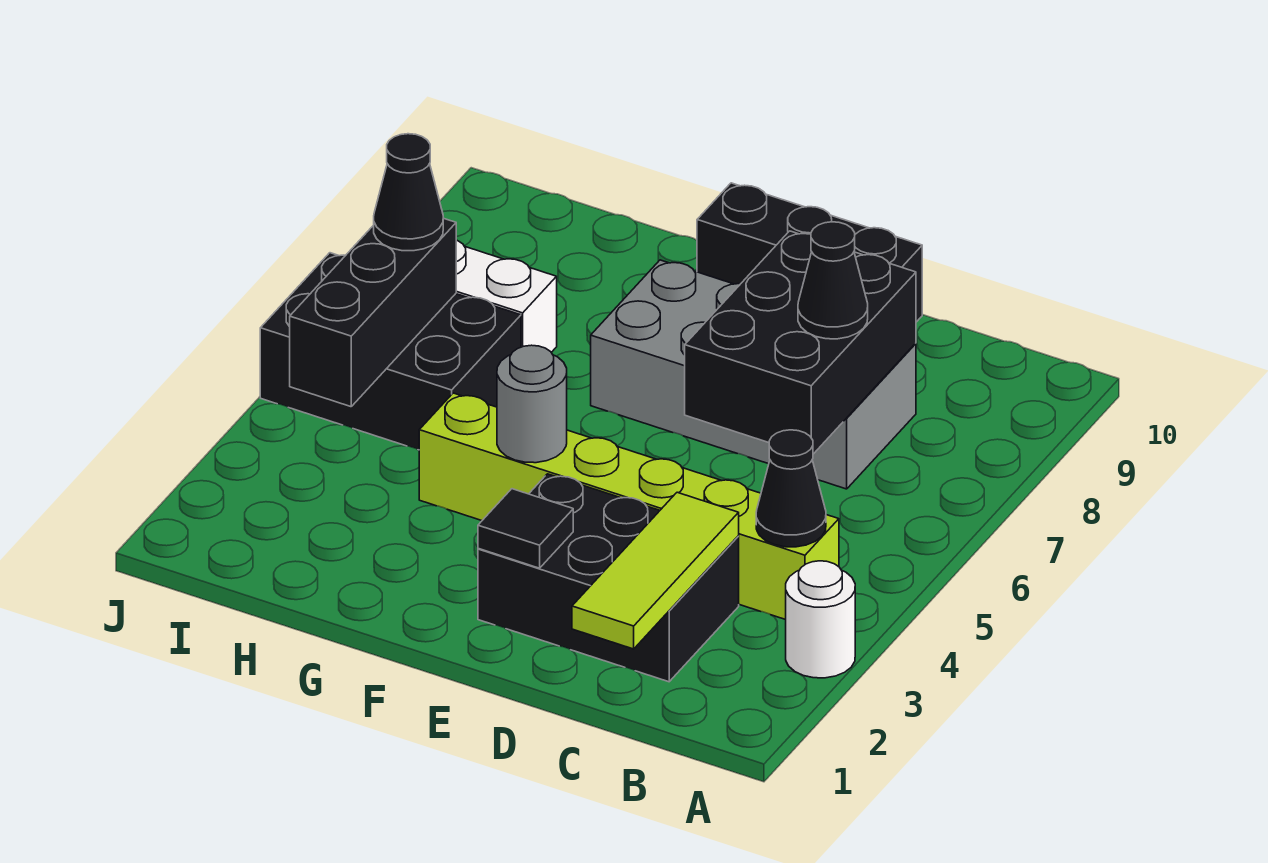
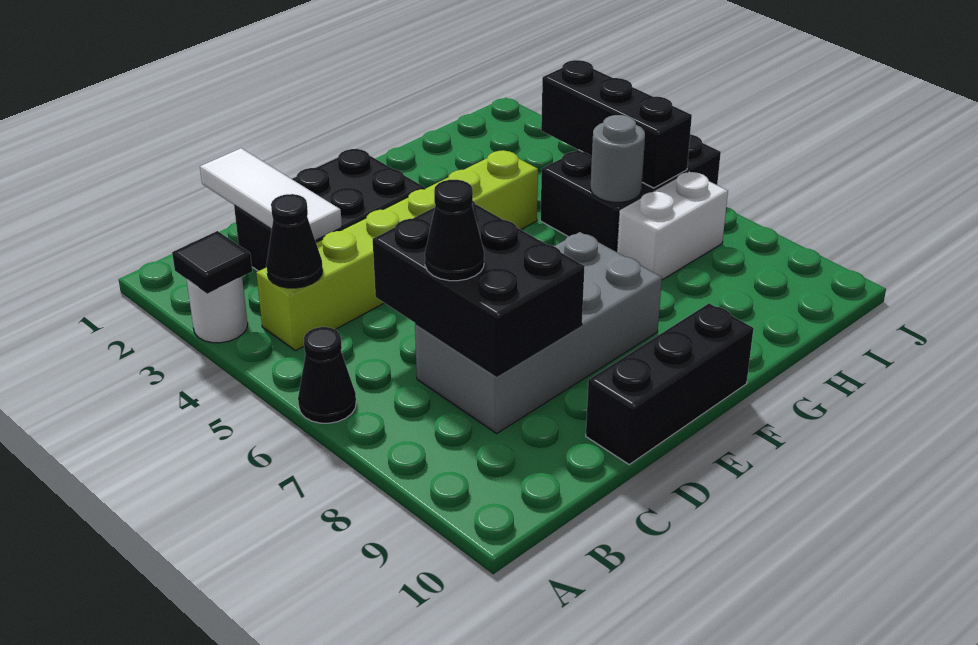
lime 1x3 tile [572,492,739,649] -> white 1x3 tile [200,148,342,240]
black 1x1 tile [478,489,573,568] -> black 1x1 tile moved to [172,231,252,294]
grey 1x1 round brick [497,345,567,463] -> grey 1x1 round brick moved to [591,115,645,202]
black 1x1 cone [374,134,443,251] -> black 1x1 cone moved to [298,327,356,423]

